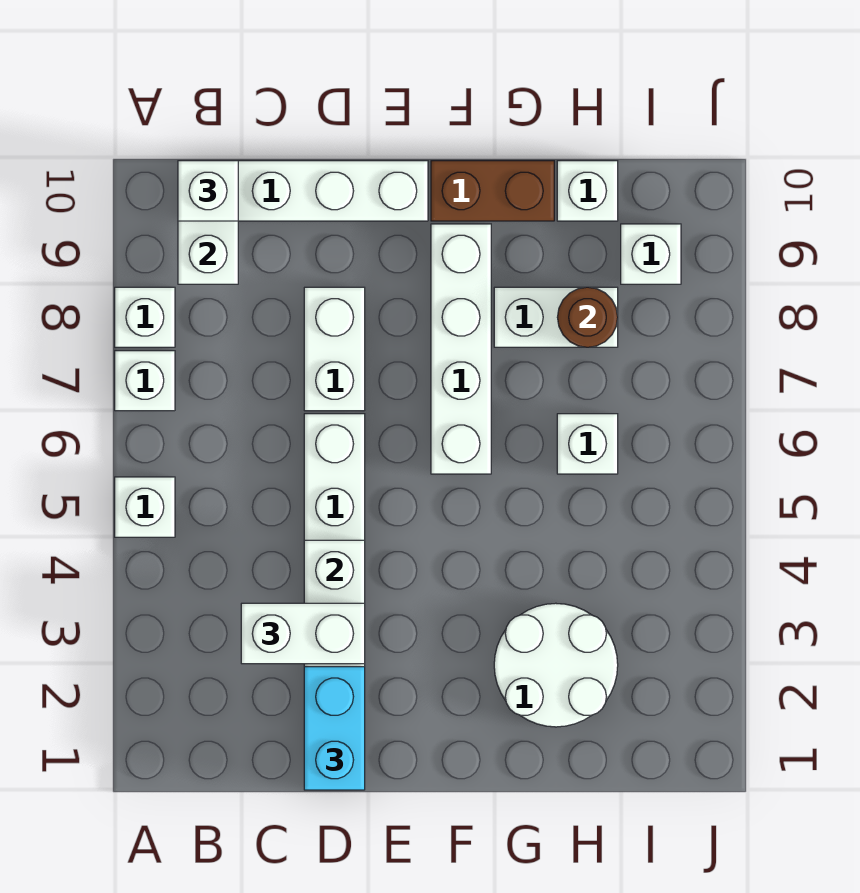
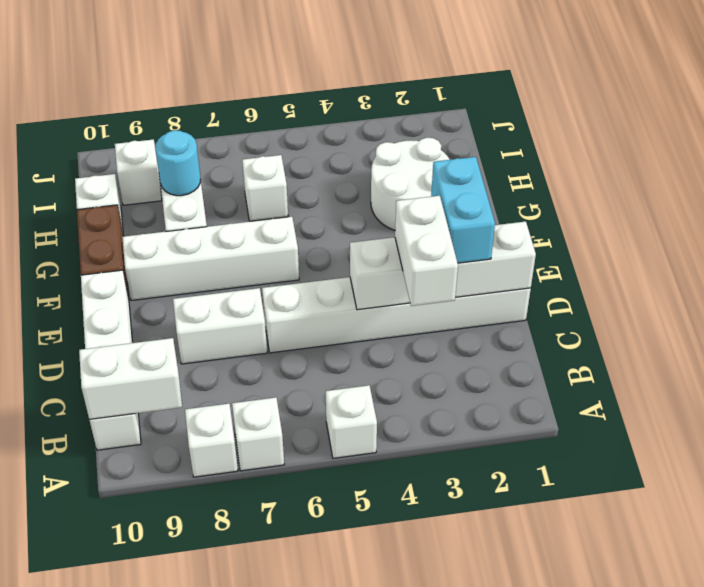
white 1x1 brick [178,161,238,221] -> none
cyan 1x2 brick [304,667,365,790] -> cyan 1x2 brick turned to [431,157,495,263]
brown 1x1 round brick [557,287,618,347] -> cyan 1x1 round brick [155,130,201,196]

